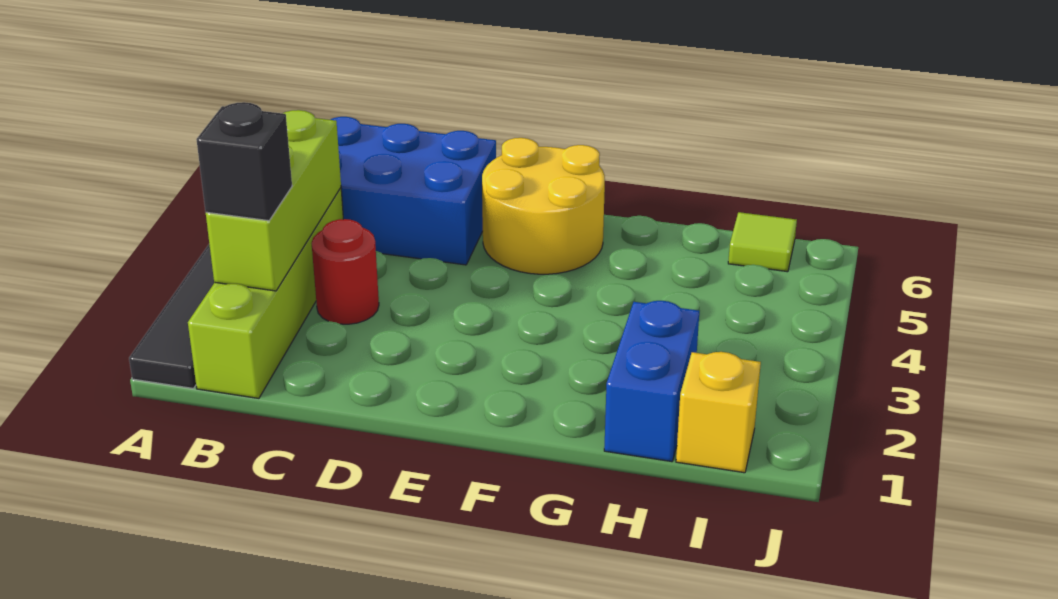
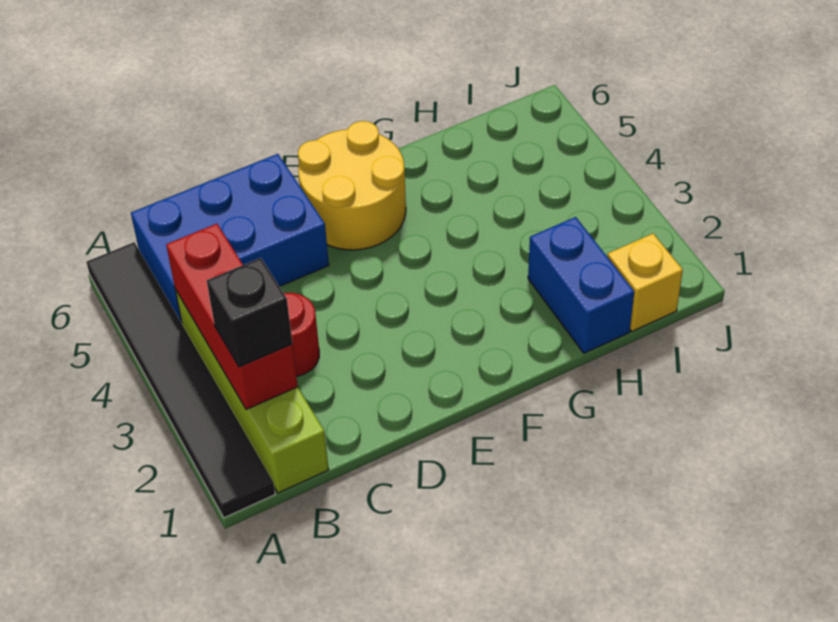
lime 1x3 brick [206,110,341,291] -> red 1x3 brick [166,224,298,409]
lime 1x1 tile [728,212,797,272] -> none

